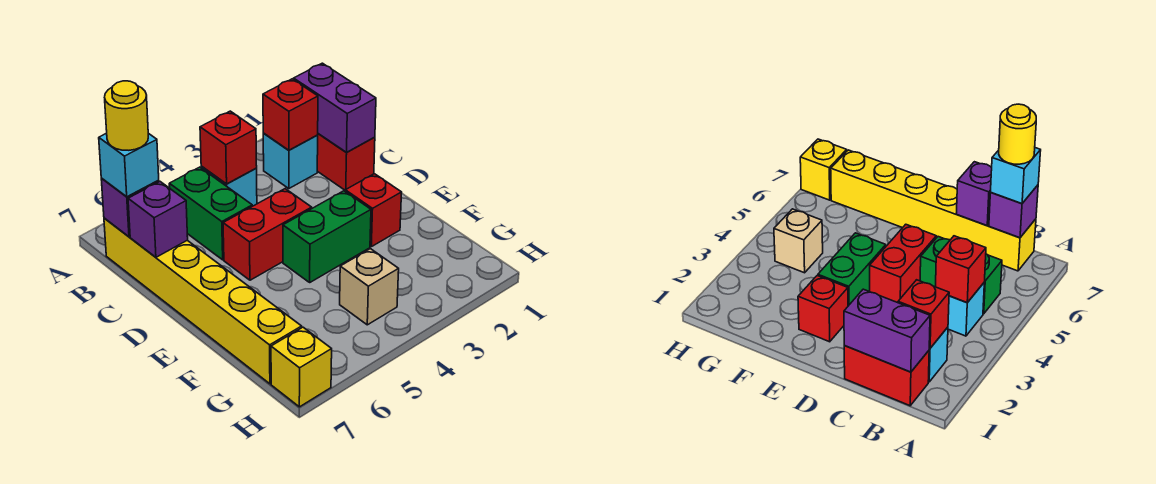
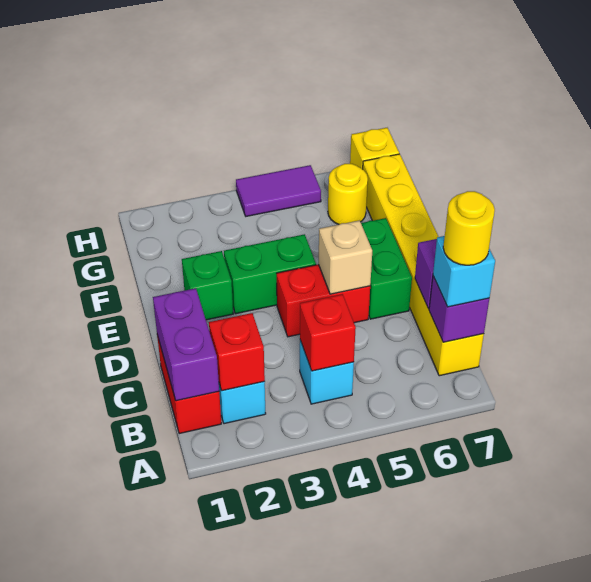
green 1x2 brick [169,167,252,260] -> green 1x2 brick moved to [361,218,412,319]
red 1x1 brick [345,174,402,247] -> green 1x1 brick [182,251,233,320]
tan 1x1 brick [340,249,399,325] -> tan 1x1 brick moved to [318,220,372,294]
none -> yellow 1x1 round brick [328,164,368,225]
none -> purple 1x2 tile [236,165,321,216]

